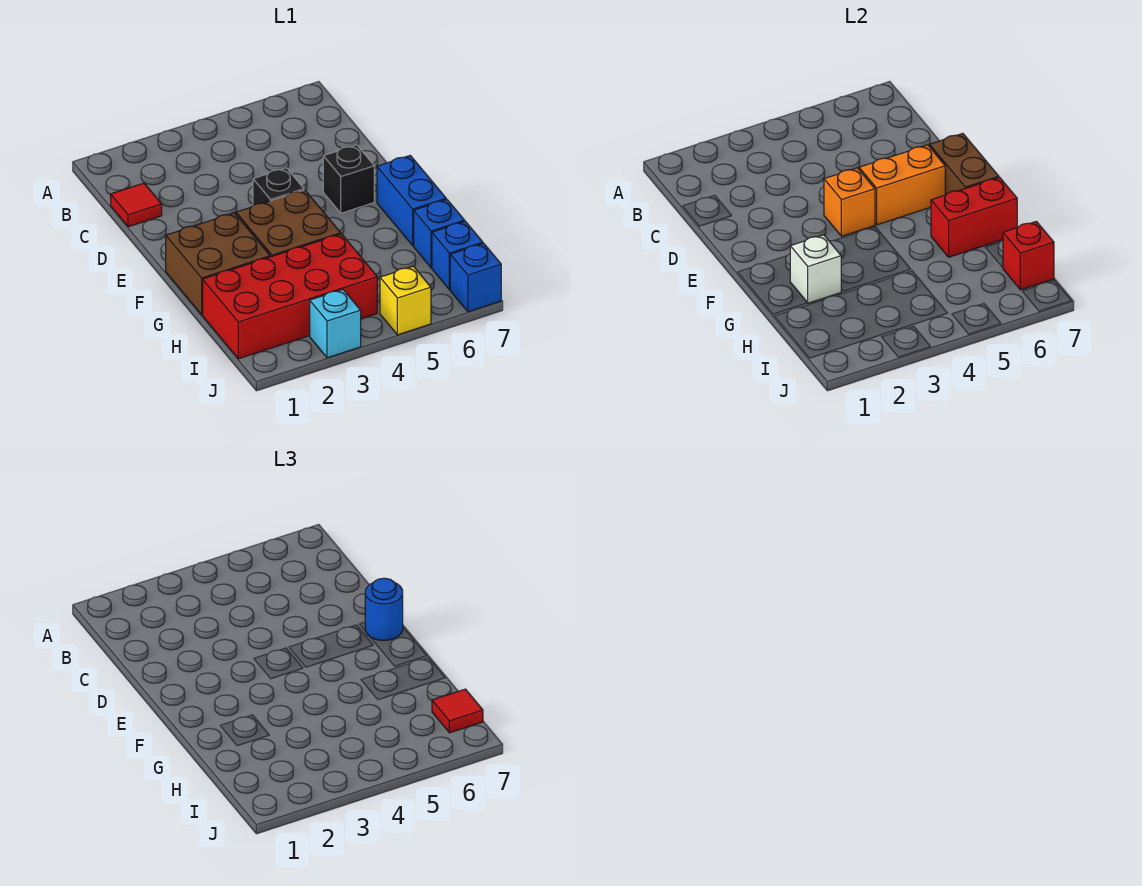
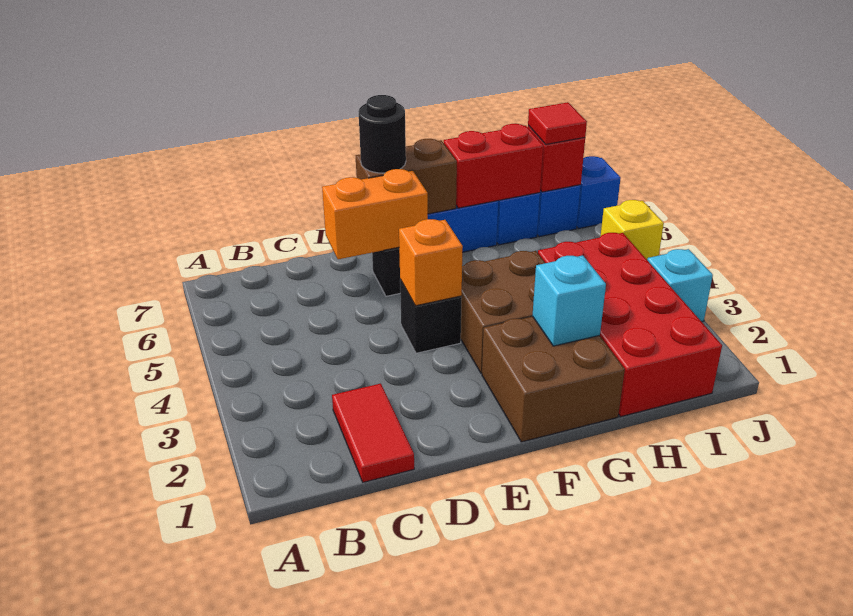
red 1x1 tile [111,183,162,227] -> red 1x2 tile [332,384,414,482]
orange 1x2 brick [859,145,945,225] -> orange 1x2 brick turned to [322,169,428,259]
blue 1x1 round brick [365,578,403,640] -> black 1x1 round brick [358,95,406,173]
white 1x1 brick [790,235,841,303] -> cyan 1x1 brick [532,255,606,346]
red 1x2 brick [931,177,1017,257] -> red 1x2 brick turned to [444,124,543,208]

